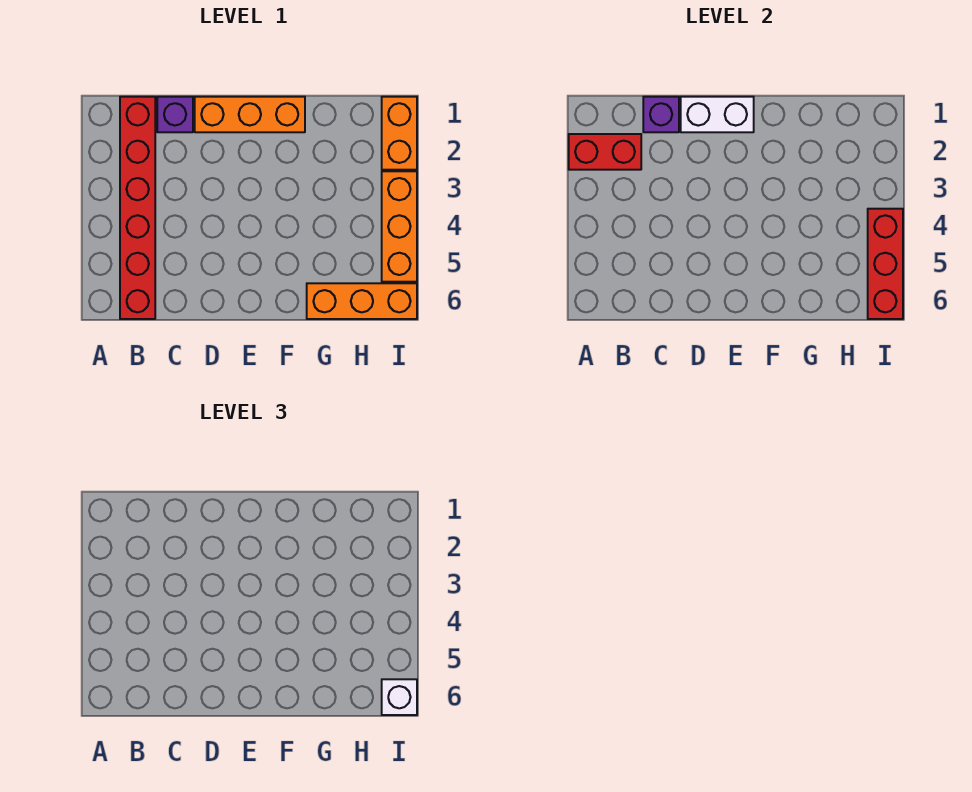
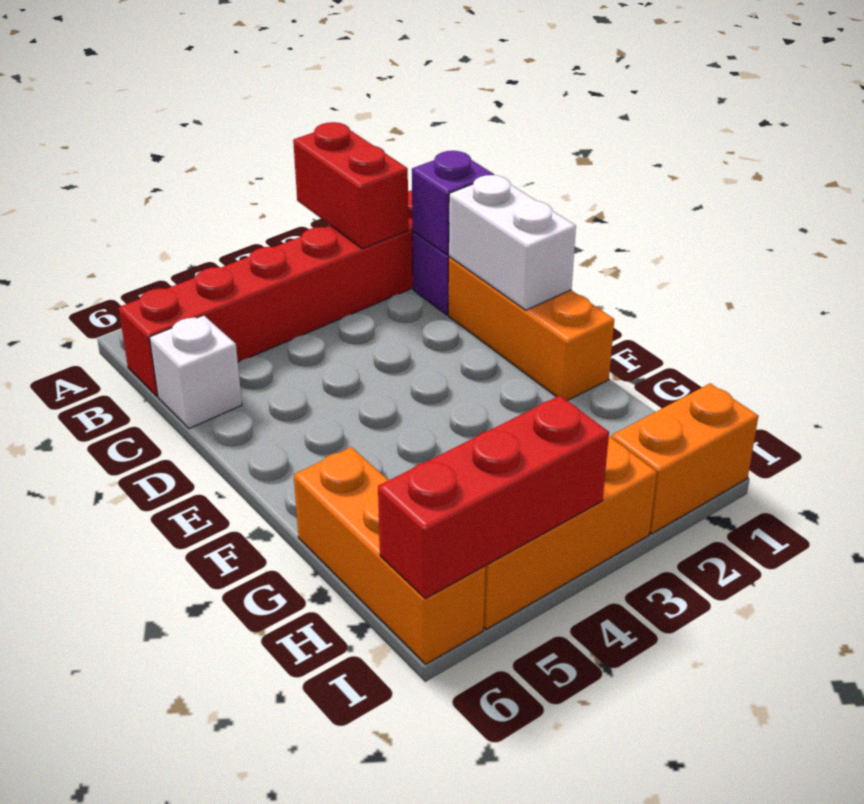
white 1x1 brick [382,679,417,715] -> white 1x1 brick moved to [150,315,242,429]

